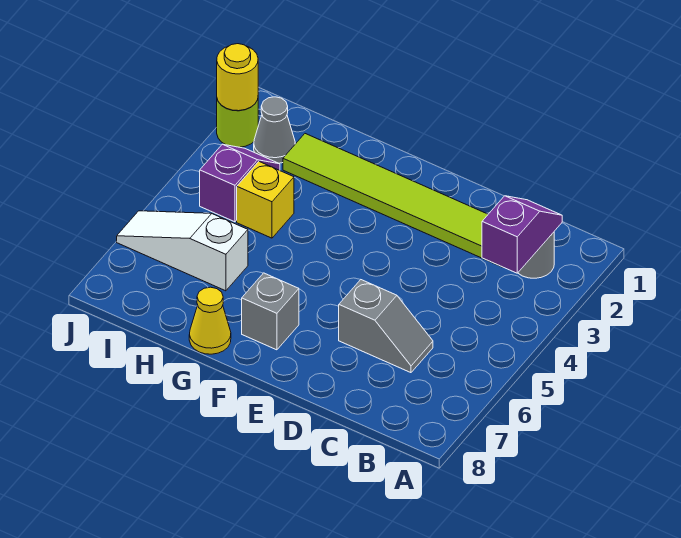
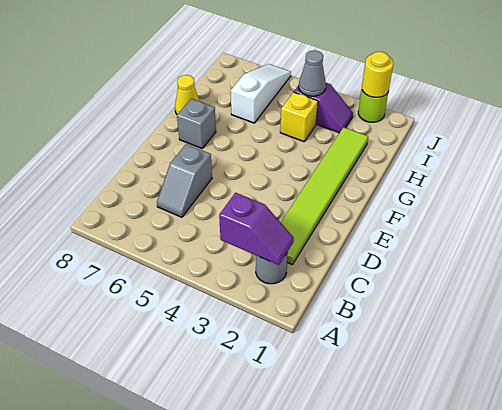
grey 1x1 cone [254,97,295,163] -> grey 1x1 cone moved to [299,50,326,96]

